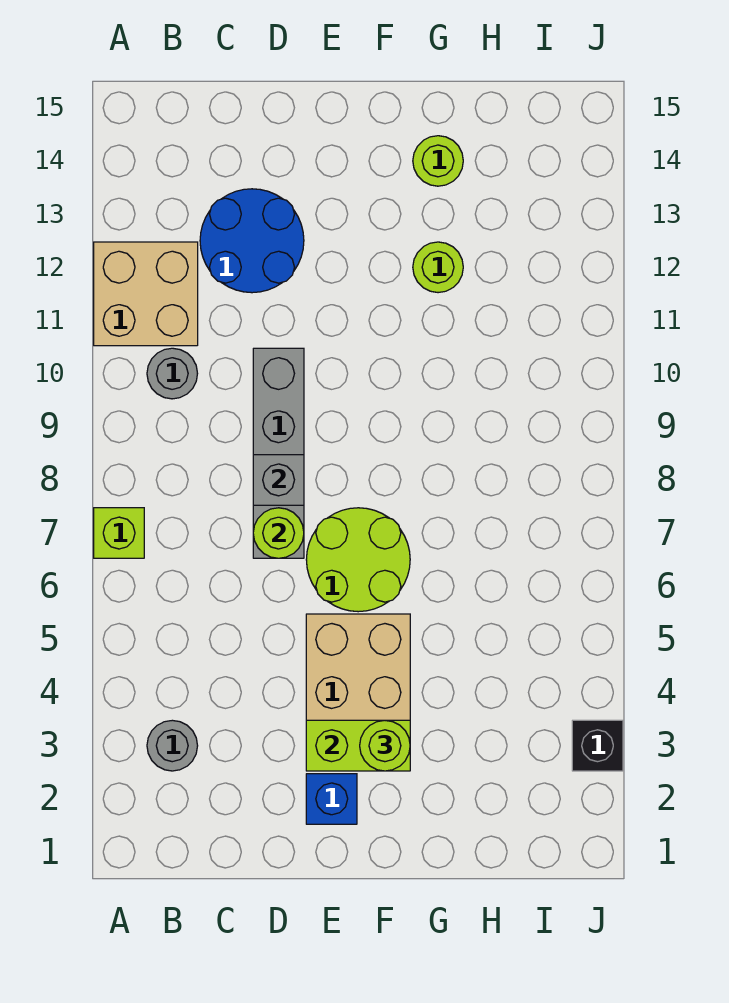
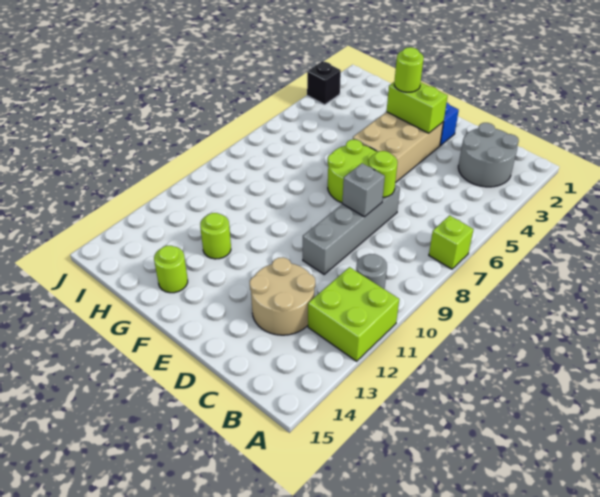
tan 2x2 brick [94,242,198,346] -> lime 2x2 brick [308,267,399,361]
grey 1x1 round brick [147,720,198,771] -> grey 2x2 round brick [458,123,519,187]
blue 2x2 round brick [200,189,304,293] -> tan 2x2 round brick [250,257,315,335]

